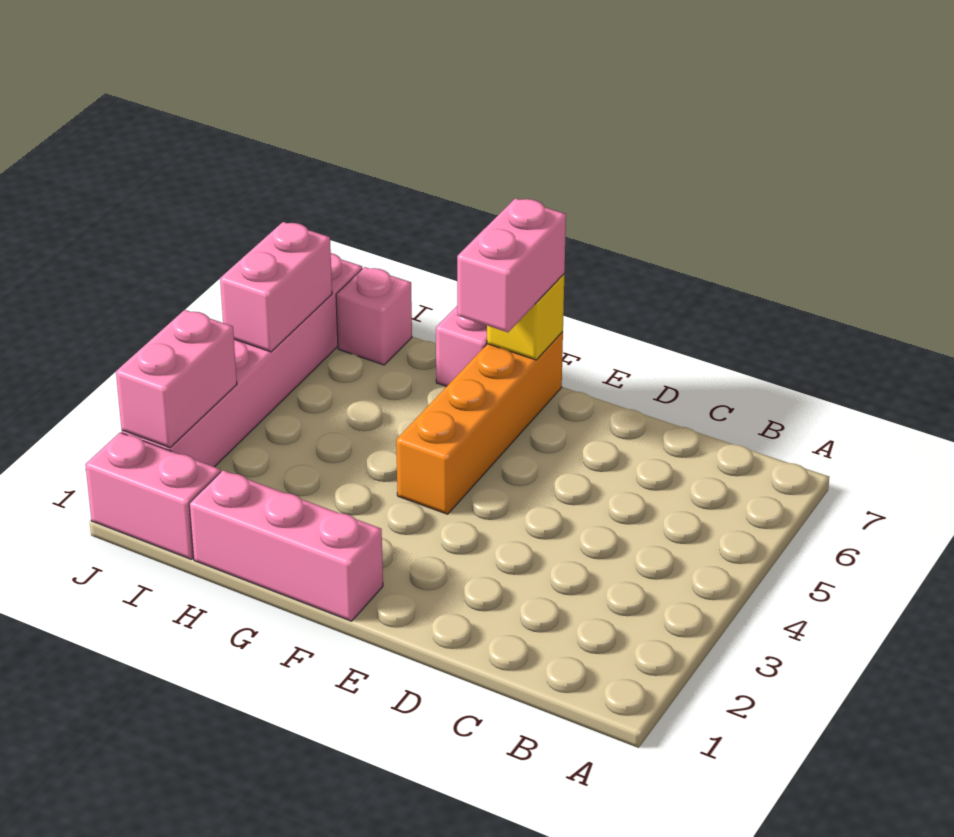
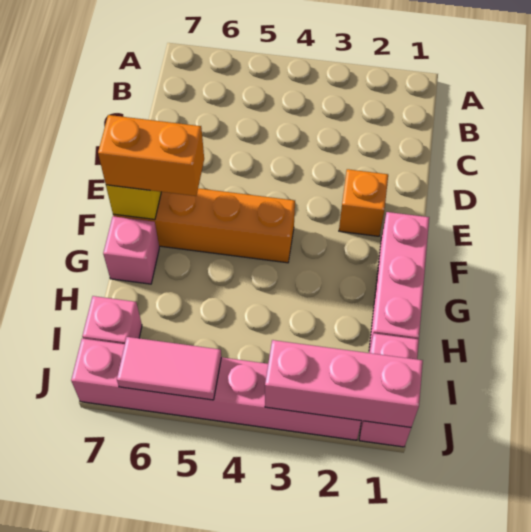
none -> orange 1x1 brick [339,169,388,236]
pink 1x2 brick [457,198,566,332] -> orange 1x2 brick [98,115,204,196]
pink 1x2 brick [116,310,237,448] -> pink 1x3 brick [265,340,423,427]
pink 1x2 brick [220,222,332,352] -> pink 1x2 tile [117,337,221,400]

